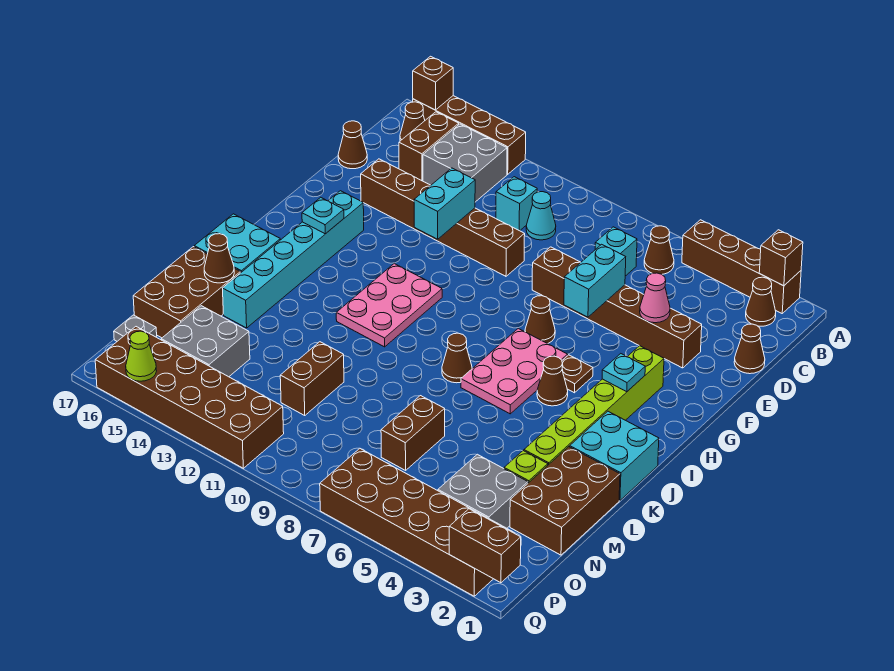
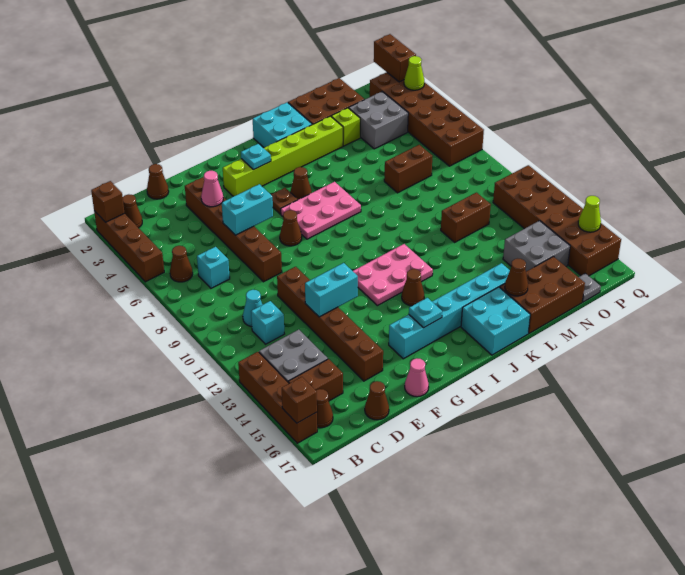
none -> pink 1x1 cone [405,358,429,397]
brown 1x1 cone [442,333,472,383] -> brown 1x1 cone moved to [402,269,424,306]
none -> lime 1x1 cone [404,56,424,90]

